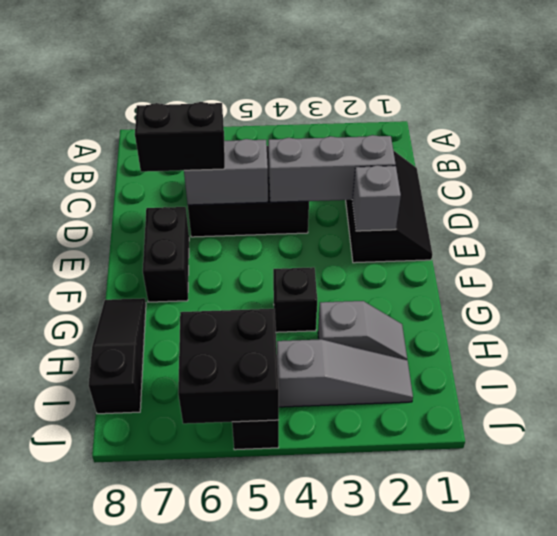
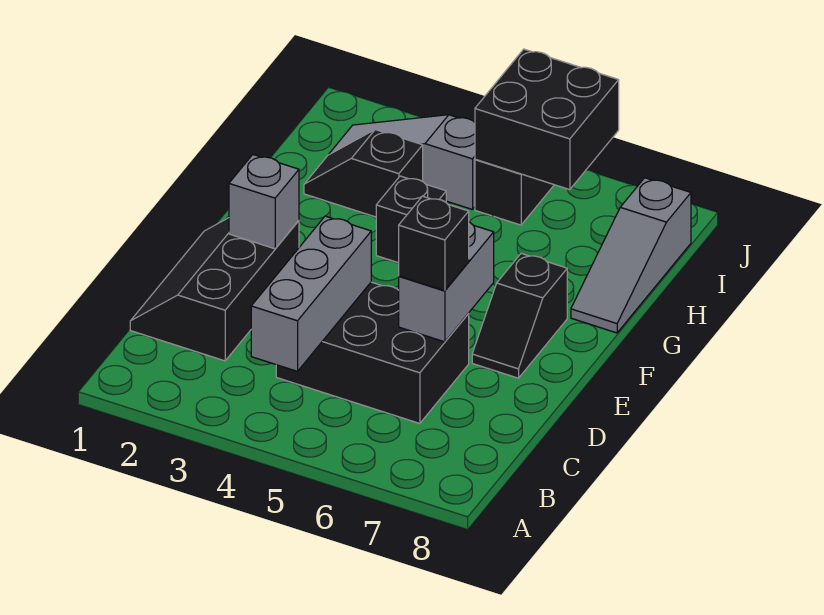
grey 1x3 brick [268,135,396,202] -> grey 1x3 brick turned to [251,216,371,371]
grey 1x2 brick [184,139,268,205] -> grey 1x2 brick turned to [399,222,494,342]
black 1x2 brick [135,102,225,172] -> black 1x1 brick [399,196,469,291]
black 1x2 brick [143,207,189,302] -> black 1x2 slope [472,253,567,378]
black 1x3 slope [89,298,146,414] -> grey 1x3 slope [571,178,691,333]
grey 1x2 slope [318,301,407,360] -> black 1x2 slope [304,130,423,217]

